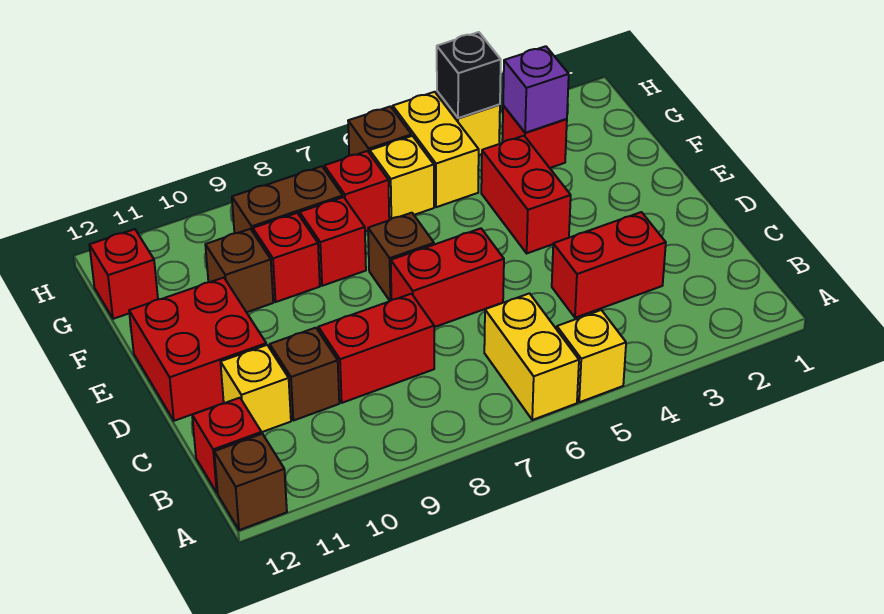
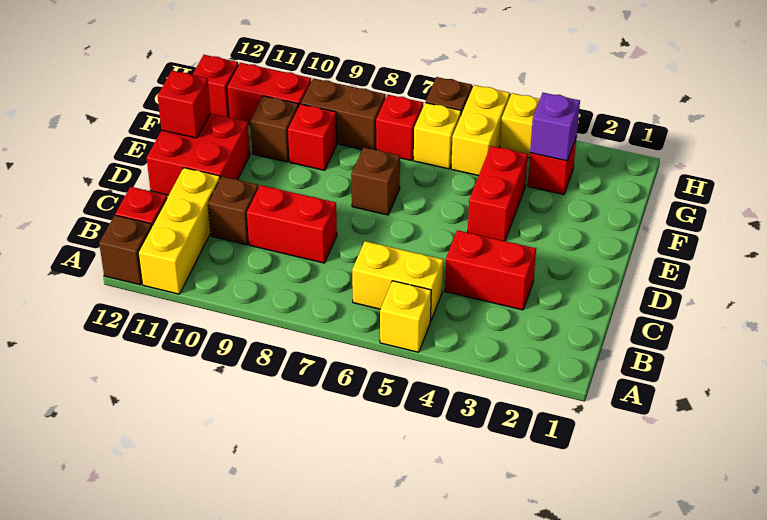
yellow 1x2 brick [484,293,579,420] -> yellow 1x2 brick turned to [352,241,443,321]
yellow 1x1 brick [221,345,291,432] -> yellow 1x3 brick [138,168,220,294]
red 1x2 brick [391,228,504,327] -> red 1x2 brick moved to [227,63,311,125]
red 1x1 brick [300,197,366,286] -> red 1x1 brick moved to [158,71,211,138]
black 1x1 brick [437,32,501,118] -> none

